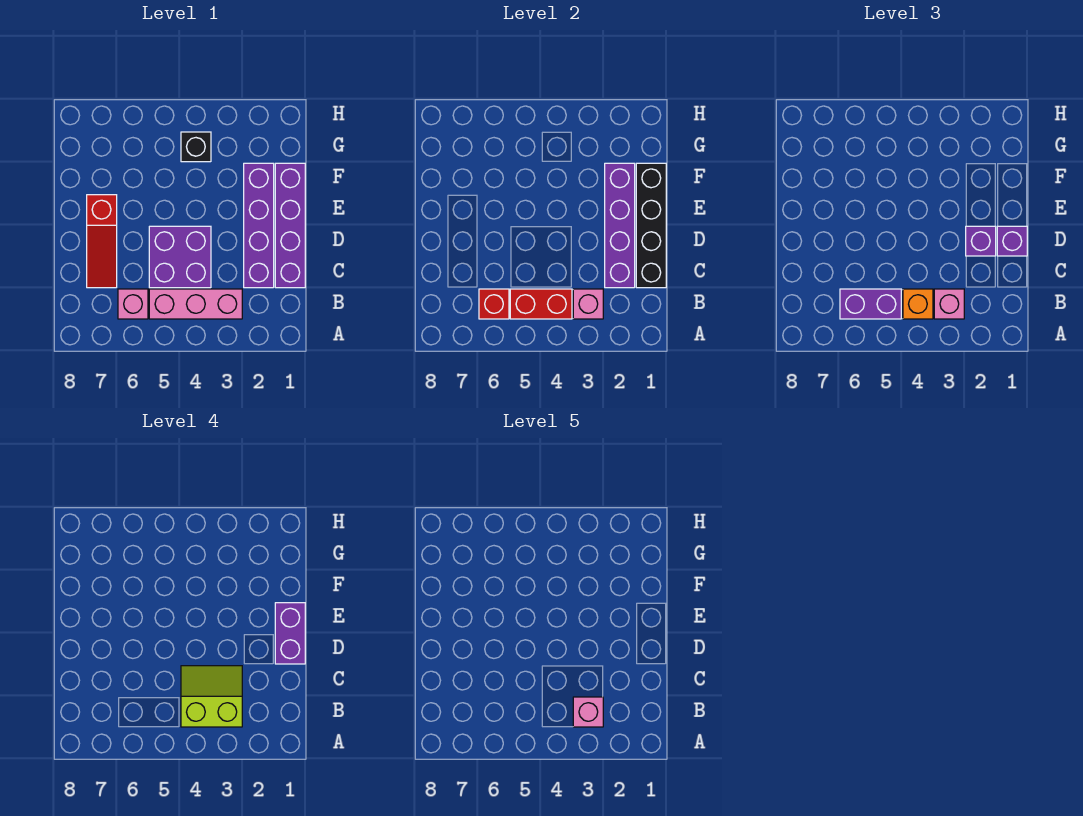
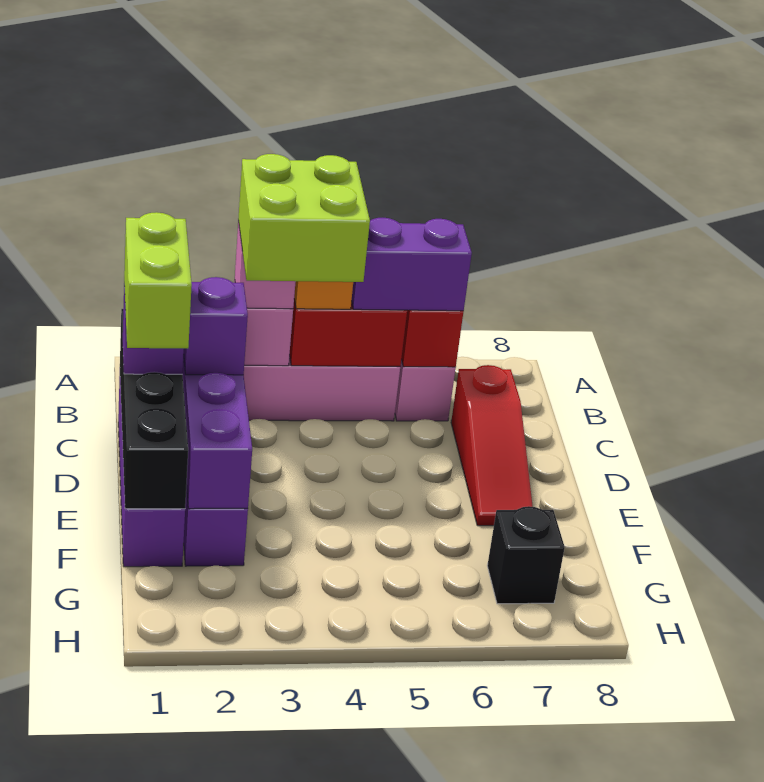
lime 2x2 slope [181,666,242,727] -> lime 2x2 brick [238,154,370,282]
pink 1x1 brick [573,697,603,727] -> none
purple 2x2 brick [149,226,211,288] -> none
red 1x3 slope [87,195,117,288] -> red 1x3 slope turned to [451,365,533,526]
purple 1x2 brick [275,603,305,664] -> lime 1x2 brick [124,212,192,348]
black 1x1 brick [181,132,211,162] -> black 1x1 brick moved to [487,506,565,604]

